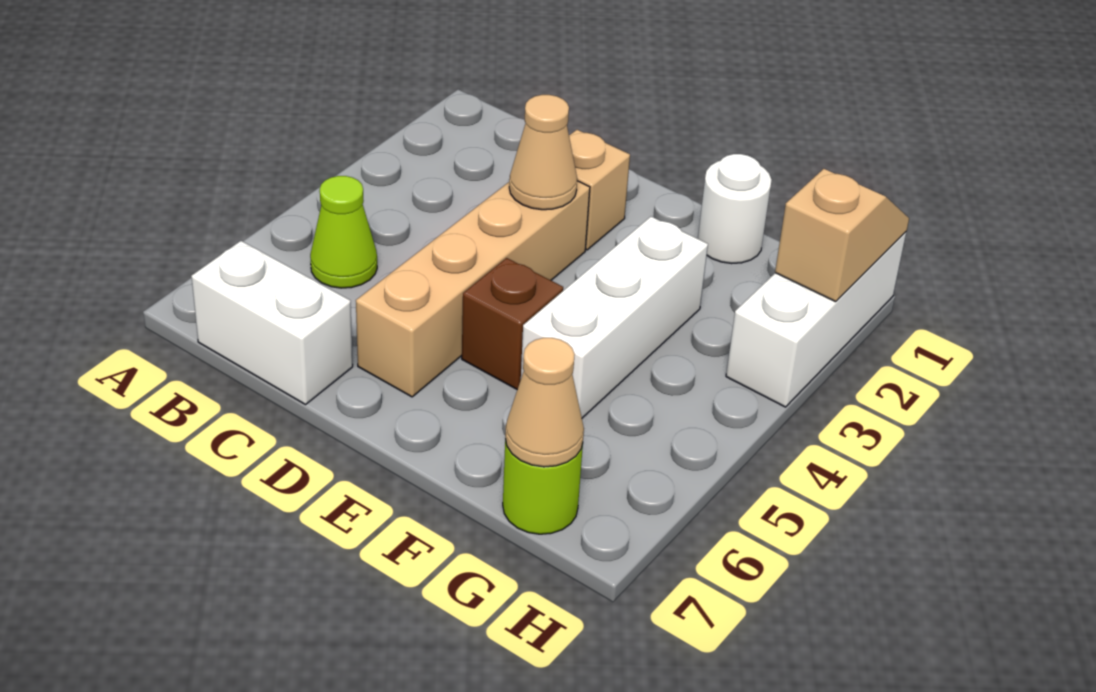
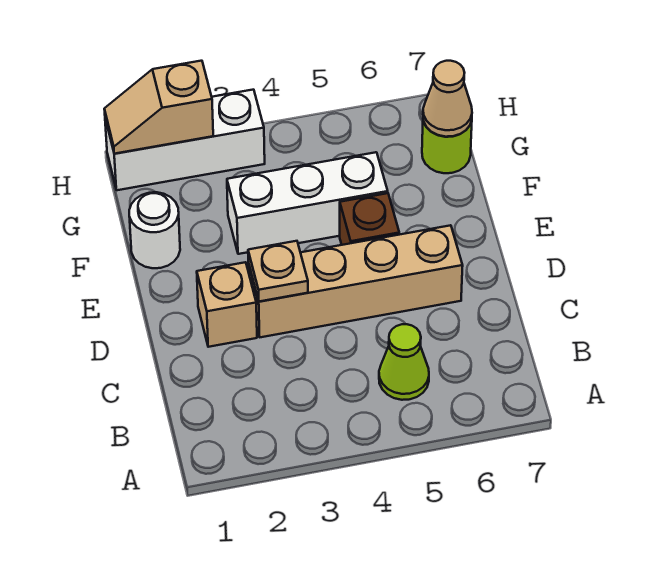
white 1x2 brick [191,241,353,405] -> none
tan 1x1 cone [509,95,577,210] -> tan 1x1 plate [248,241,308,302]

